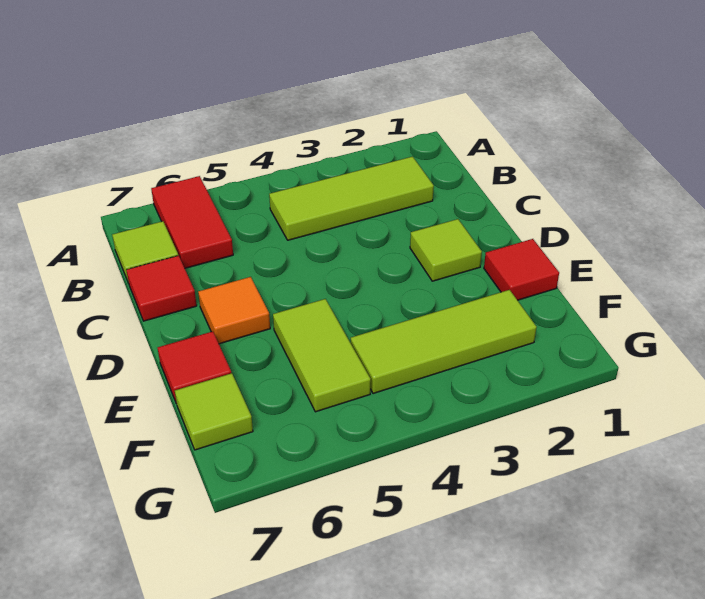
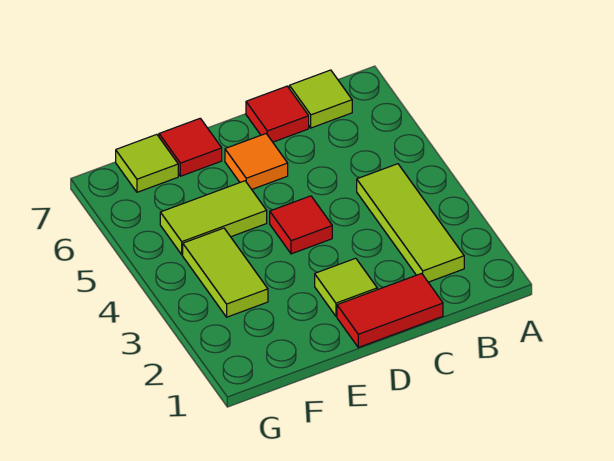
red 1x2 tile [151,176,233,268] -> red 1x2 tile moved to [337,273,443,347]
red 1x1 tile [484,239,559,300] -> red 1x1 tile moved to [270,196,332,254]
lime 1x3 tile [351,290,537,394] -> lime 1x2 tile [183,228,268,317]

